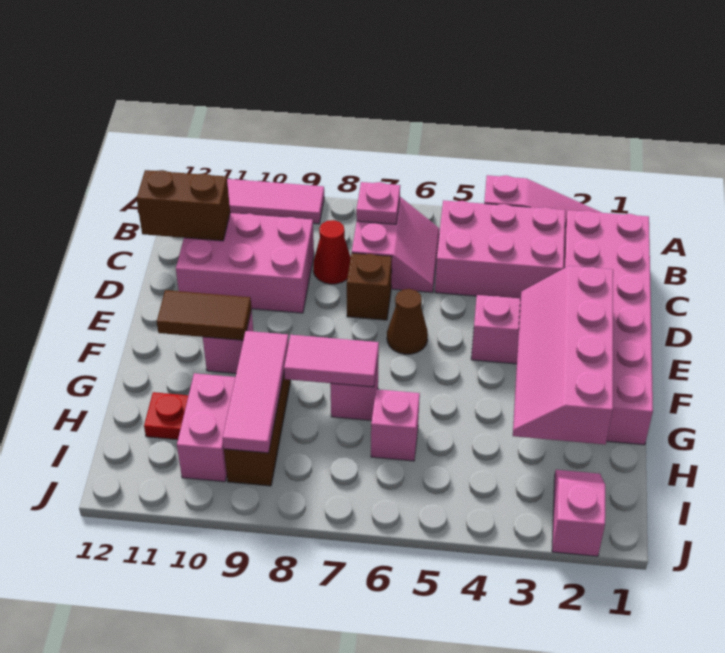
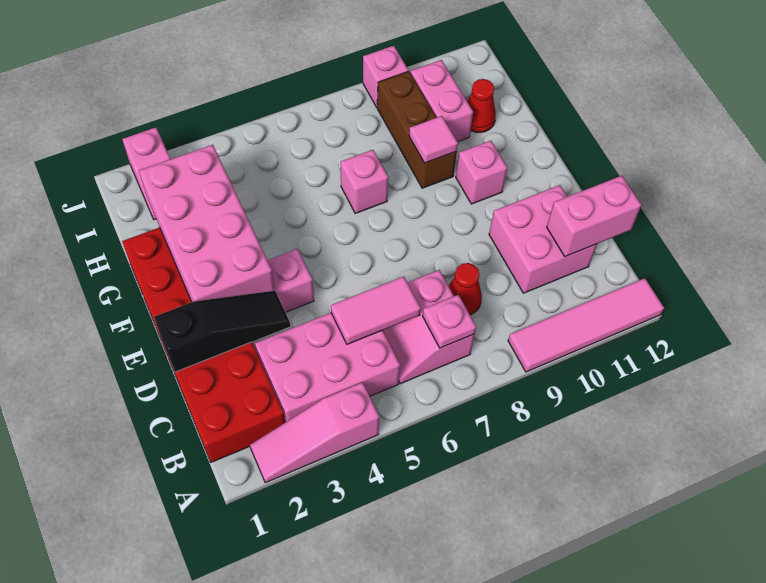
pink 2x6 brick [563,210,653,445] -> red 2x6 brick [122,227,285,462]
pink 2x3 brick [176,213,314,313] -> pink 2x2 brick [489,185,597,293]
brown 1x2 brick [137,170,230,241] -> pink 1x2 brick [547,176,642,257]
none -> black 1x3 slope [154,291,290,372]
brown 1x1 brick [347,253,392,320] -> none
pink 2x4 slope [513,266,613,444] -> pink 2x4 brick [139,145,275,302]
brown 1x1 cone [387,289,428,354] -> none
brown 1x2 tile [157,290,251,340] -> none
pink 1x2 tile [284,335,379,387] -> pink 1x2 tile moved to [331,277,421,344]
pink 1x3 tile [223,331,289,453] -> pink 1x1 tile [409,116,458,163]
pink 1x1 brick [371,389,420,461] -> pink 1x1 brick moved to [363,46,408,107]
red 1x1 plate [144,392,189,440] -> red 1x1 cone [467,79,496,132]

